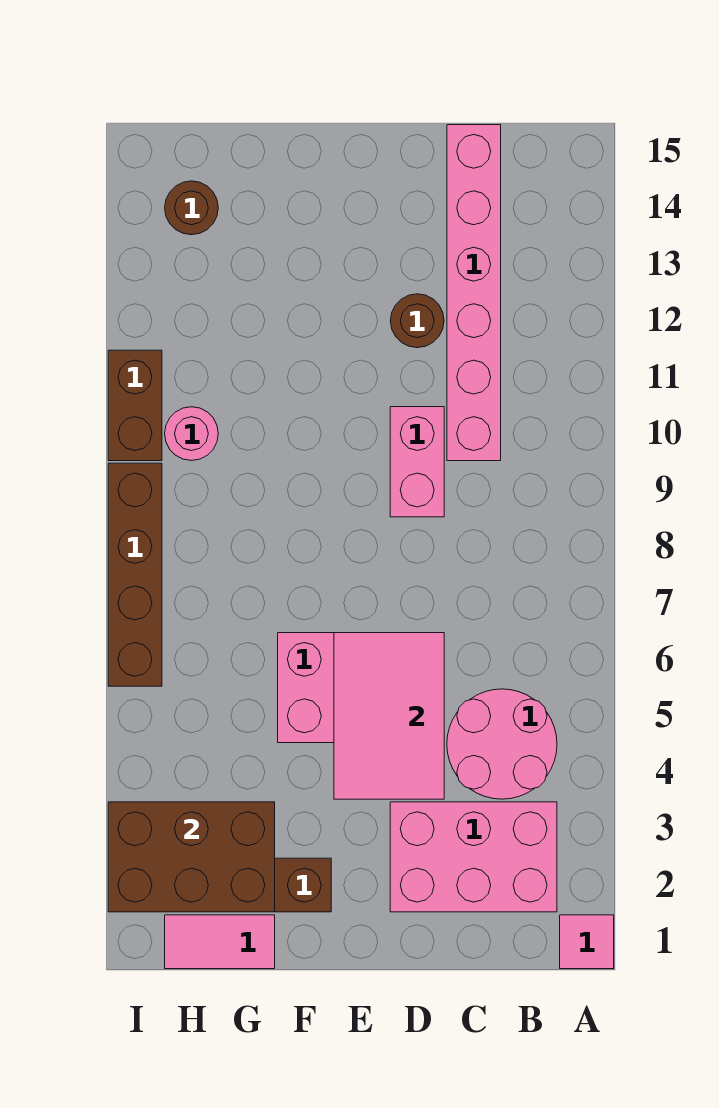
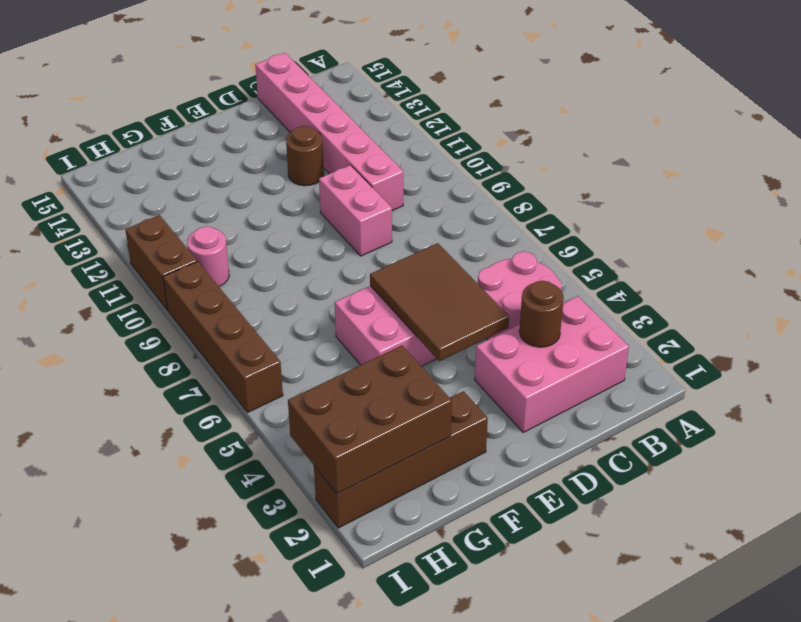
pink 1x1 tile [560,915,614,969] -> none
pink 2x3 tile [334,633,444,799] -> brown 2x3 tile [370,243,509,361]
pink 1x2 tile [165,915,275,969] -> none
brown 1x1 round brick [165,181,218,235] -> brown 1x1 round brick moved to [519,281,564,347]

